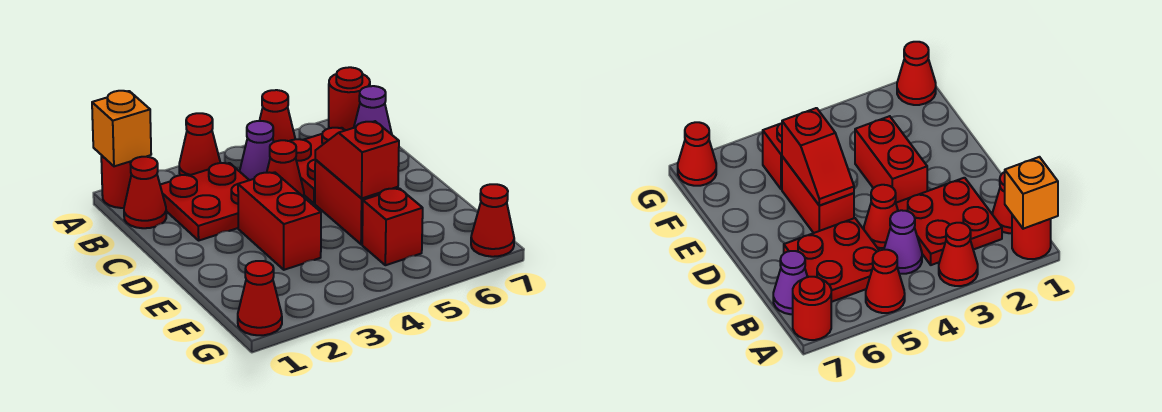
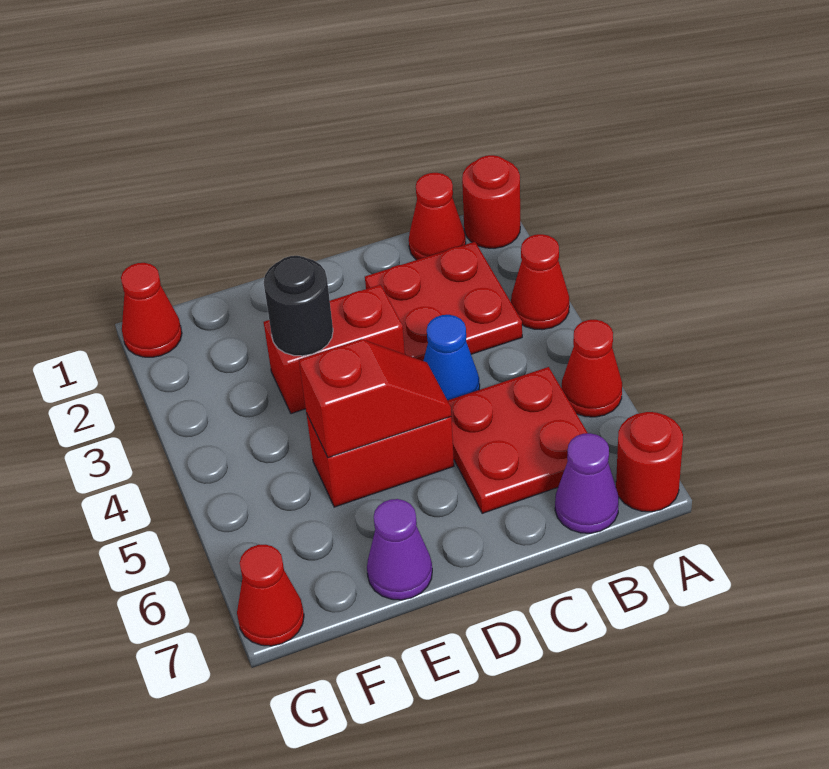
orange 1x1 brick [92,91,151,166] -> none
purple 1x1 cone [240,121,274,180] -> purple 1x1 cone moved to [367,499,432,600]
red 1x1 cone [267,140,304,197] -> blue 1x1 cone [423,315,480,400]
none -> black 1x1 round brick [264,256,333,356]
red 1x1 brick [362,188,423,265] -> none

